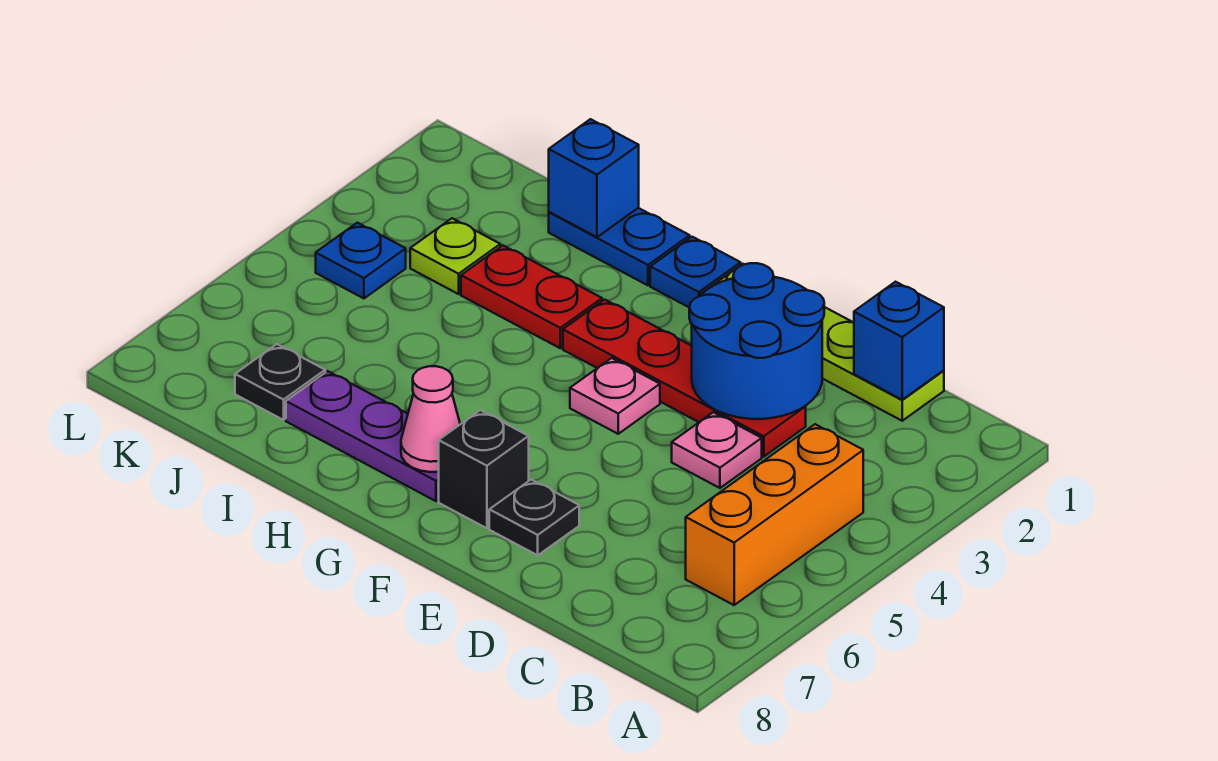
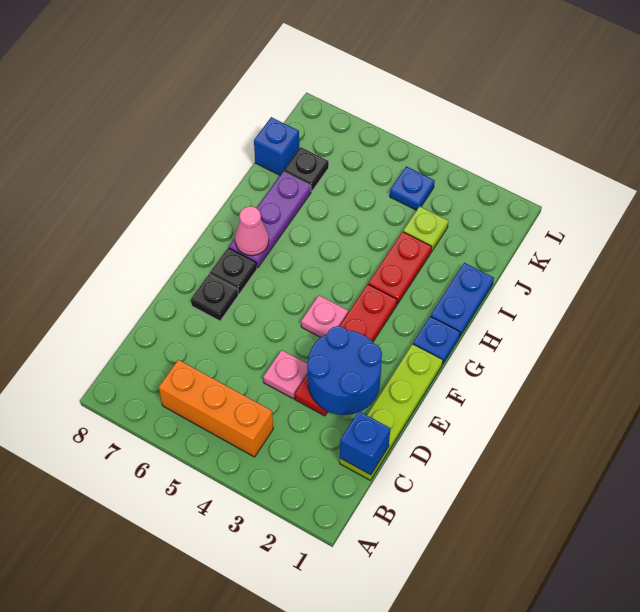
black 1x1 brick [439,410,529,528] -> black 1x1 plate [210,248,257,294]
blue 1x1 brick [549,119,639,237] -> blue 1x1 brick moved to [254,117,299,175]

